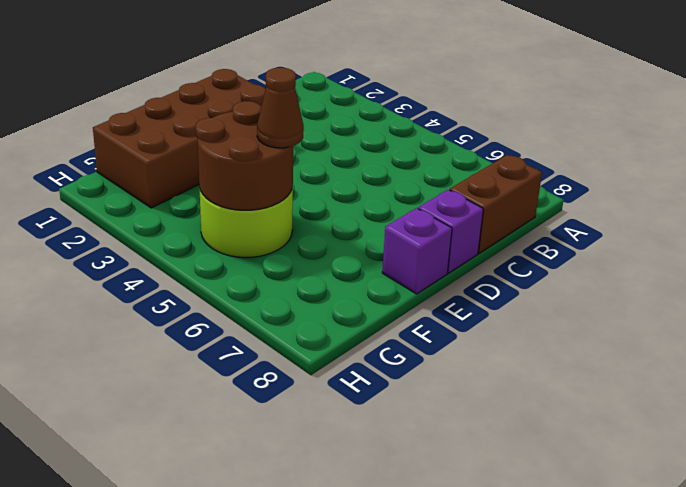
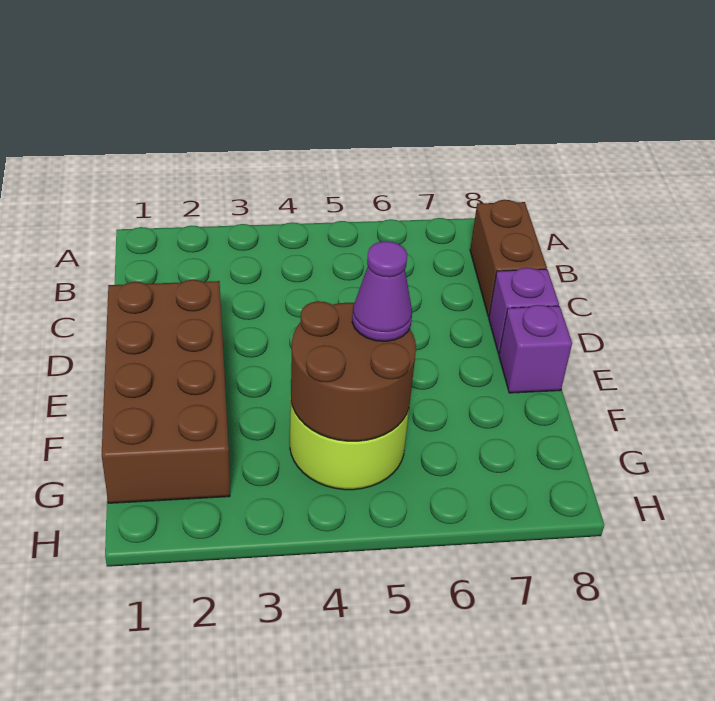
brown 1x1 cone [257,68,304,148] -> purple 1x1 cone [352,241,412,341]

